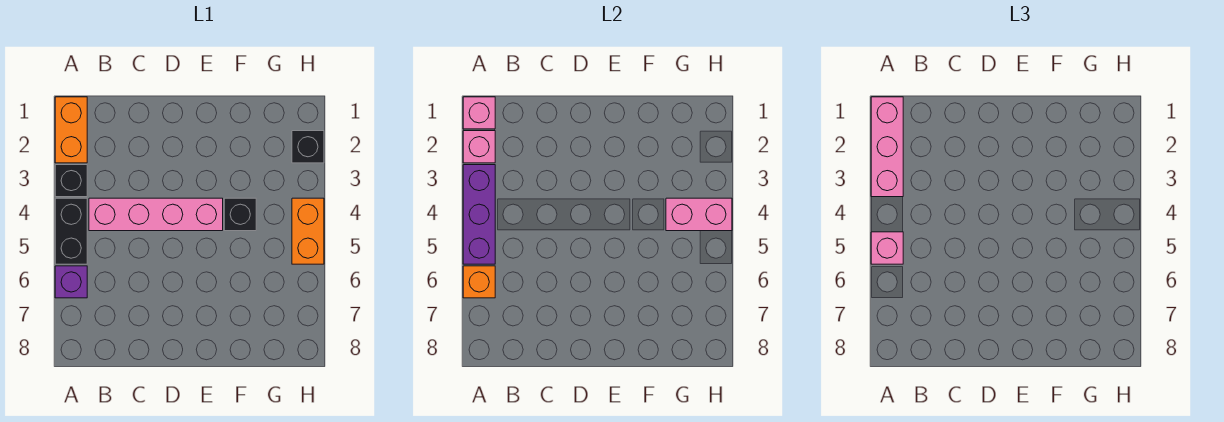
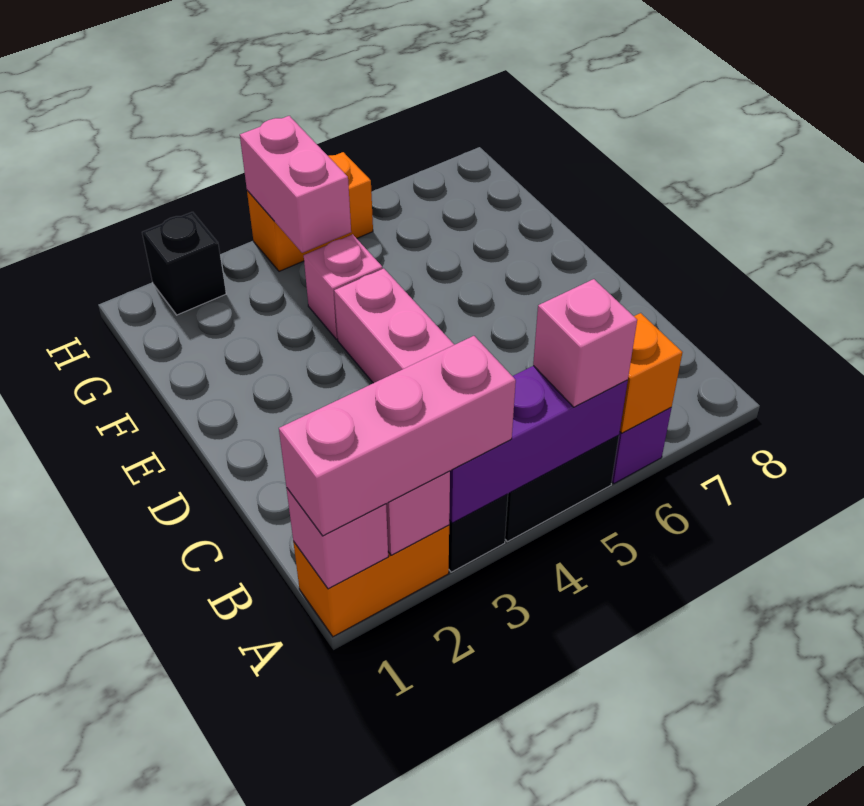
black 1x1 brick [224,198,256,231] -> pink 1x1 brick [304,234,383,339]

